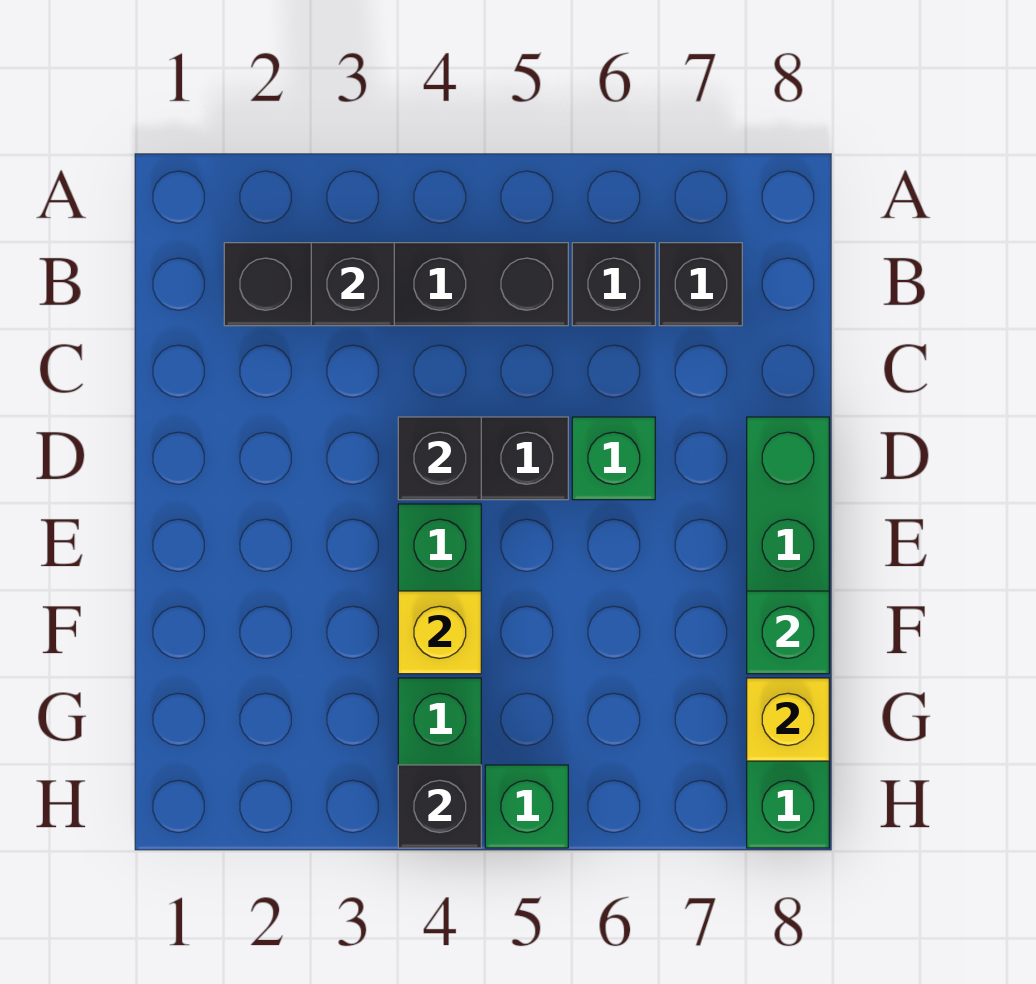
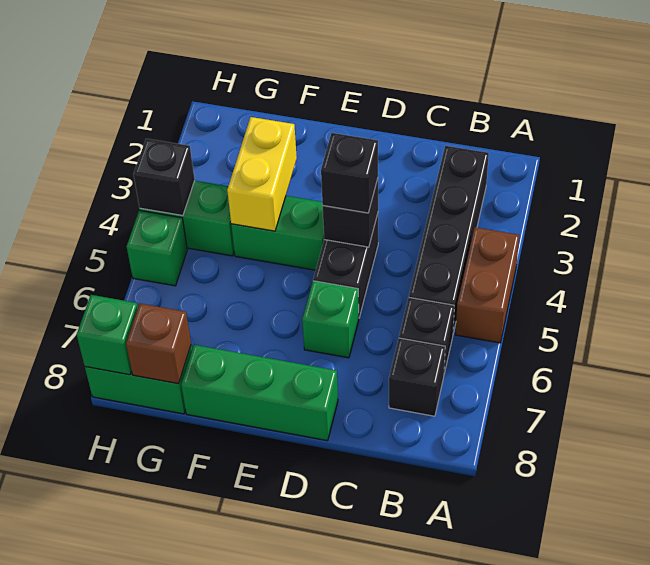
none -> brown 1x2 brick [455,227,519,343]
black 1x1 brick [311,243,394,326] -> black 1x1 brick moved to [321,133,378,213]
yellow 1x1 brick [398,591,481,674] -> yellow 1x2 brick [227,117,297,231]
green 1x1 brick [747,591,829,674] -> green 1x1 brick moved to [77,295,138,375]
yellow 1x1 brick [747,678,829,761] -> brown 1x1 brick [126,304,191,384]

